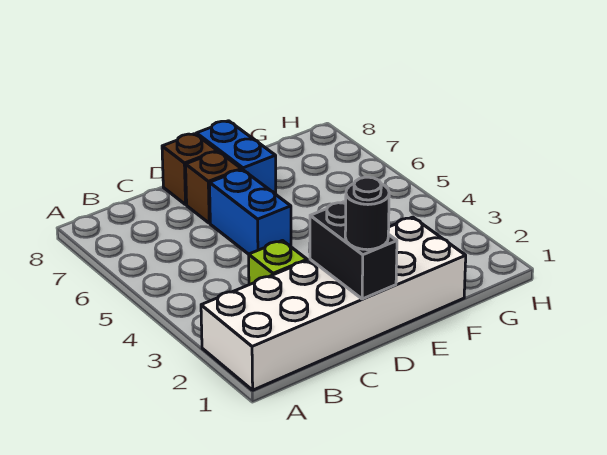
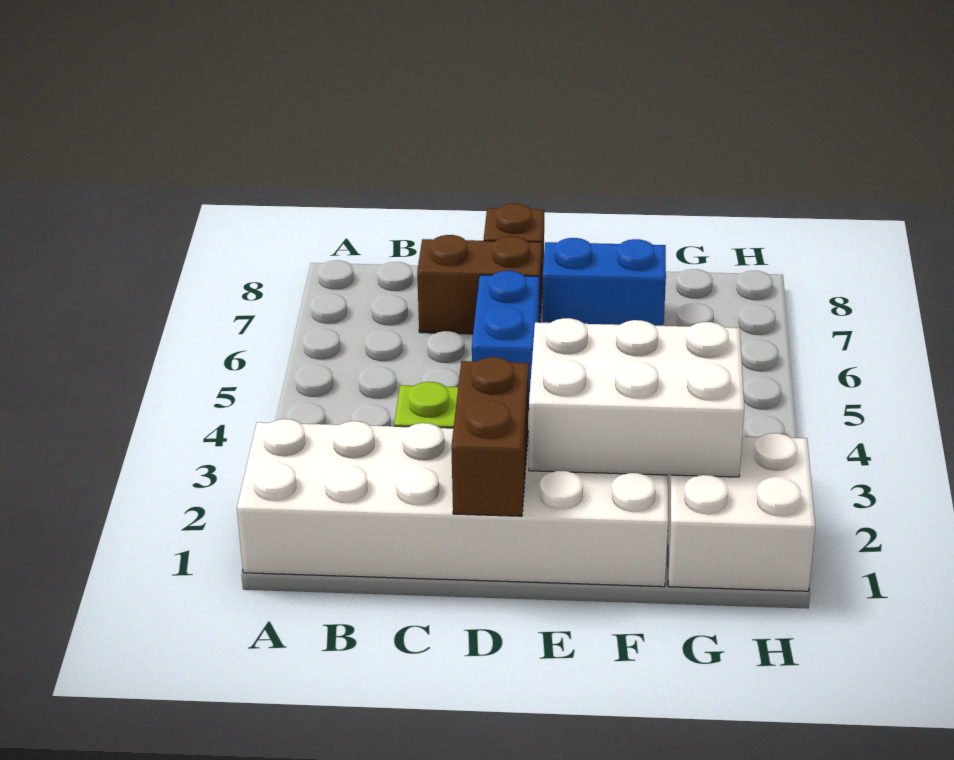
black 1x2 brick [310,202,397,299] -> brown 1x2 brick [451,357,529,516]
black 1x1 round brick [345,177,389,250] -> none
brown 1x1 brick [186,151,241,223] -> brown 1x2 brick [417,235,542,334]
none -> white 2x3 brick [529,318,744,477]
blue 1x2 brick [196,121,276,194] -> blue 1x2 brick turned to [542,238,666,326]
none -> white 2x2 brick [668,433,815,591]

